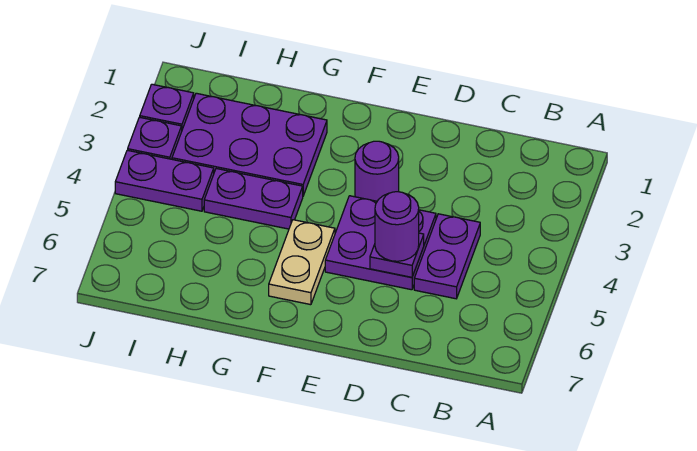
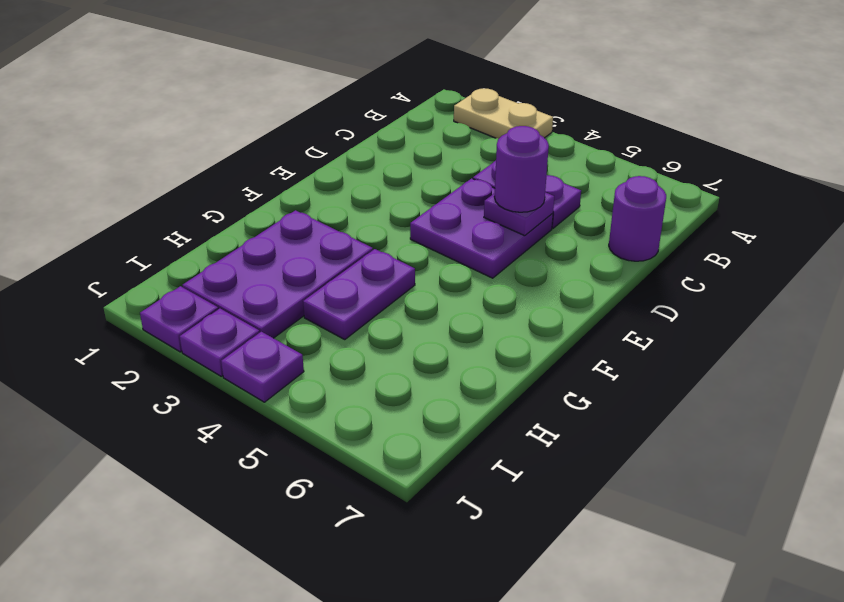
purple 1x1 round brick [355,141,399,201] -> purple 1x1 round brick moved to [609,176,666,261]
tan 1x2 plate [269,220,335,305] -> tan 1x2 plate moved to [454,89,553,139]
purple 1x2 plate [115,150,214,211] -> purple 1x1 plate [221,332,304,402]

